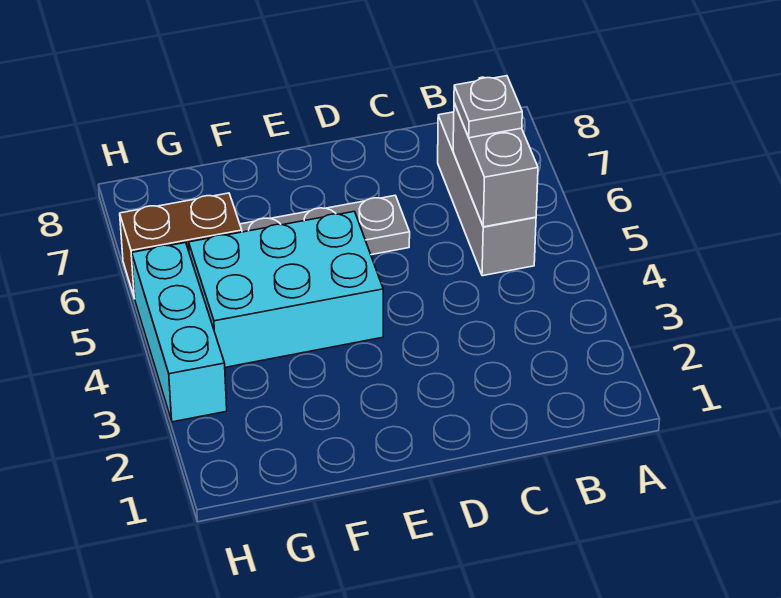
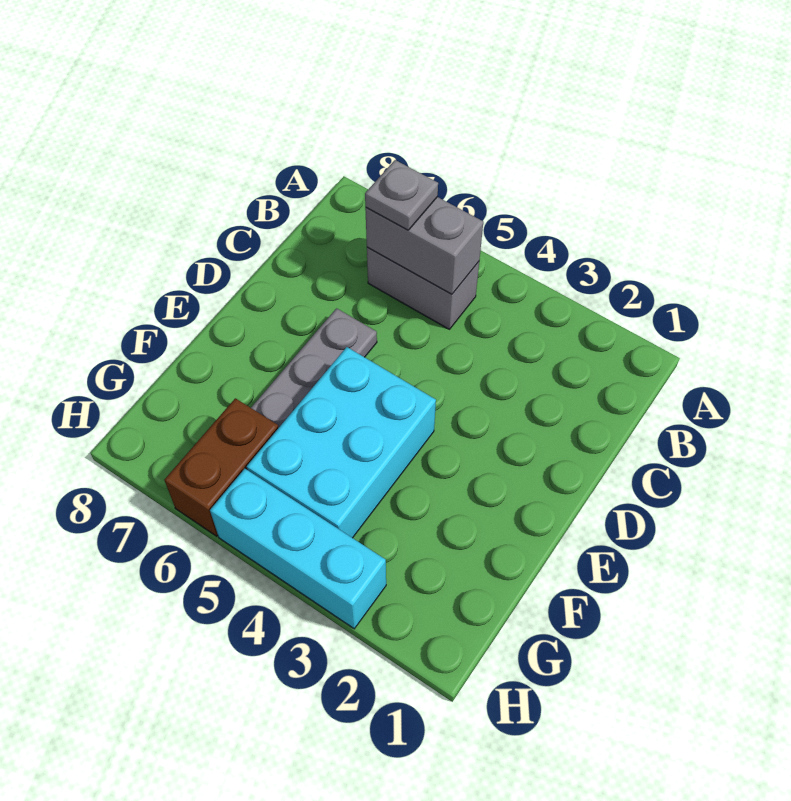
grey 1x3 brick [438,112,536,276] -> grey 1x2 brick [367,247,479,329]

